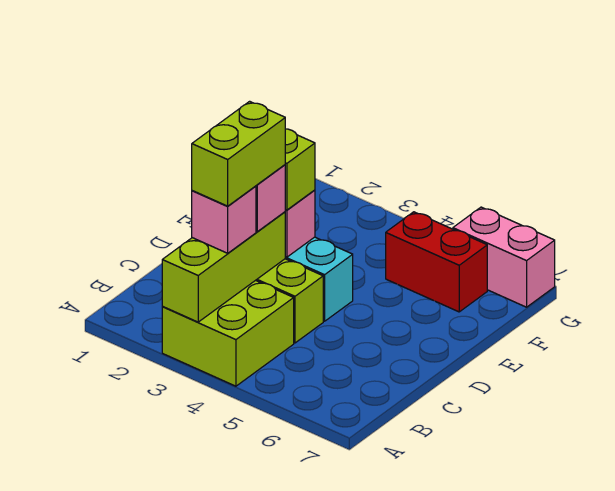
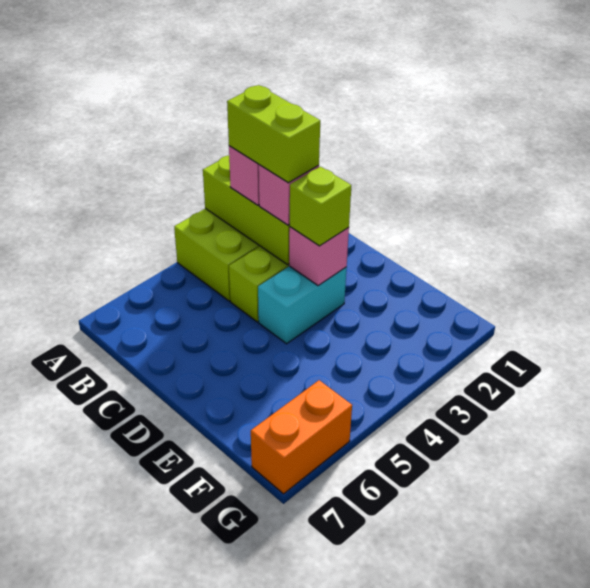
red 1x2 brick [386,212,487,312] -> none
pink 1x2 brick [453,207,555,307] -> orange 1x2 brick [251,380,352,494]

